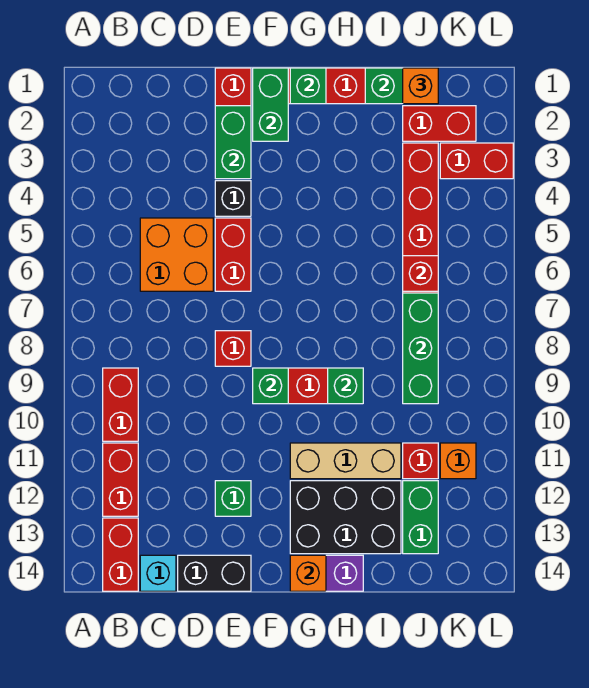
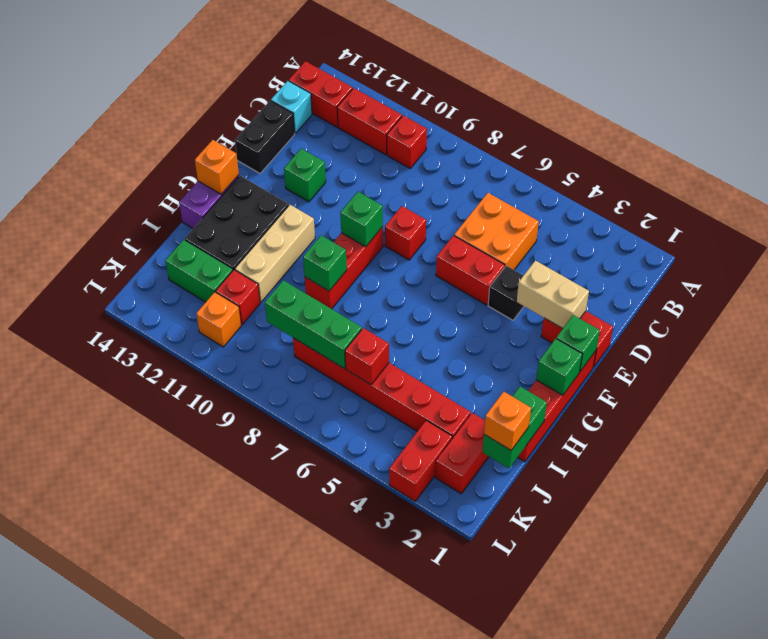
red 1x2 brick [103,368,138,441] -> red 1x1 brick [387,116,427,168]
green 1x2 brick [215,106,251,179] -> tan 1x2 brick [517,260,589,329]
green 1x2 brick [253,68,288,141] -> green 1x1 brick [556,315,600,371]

